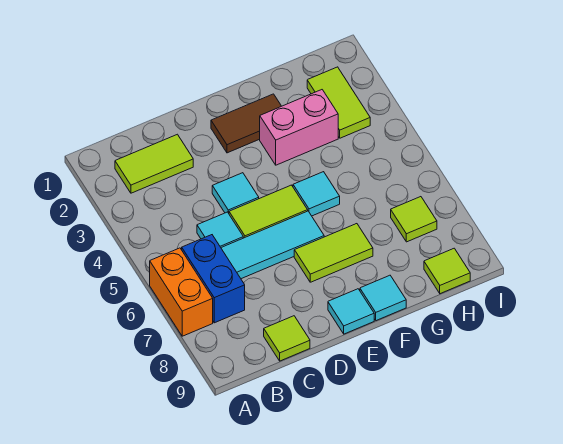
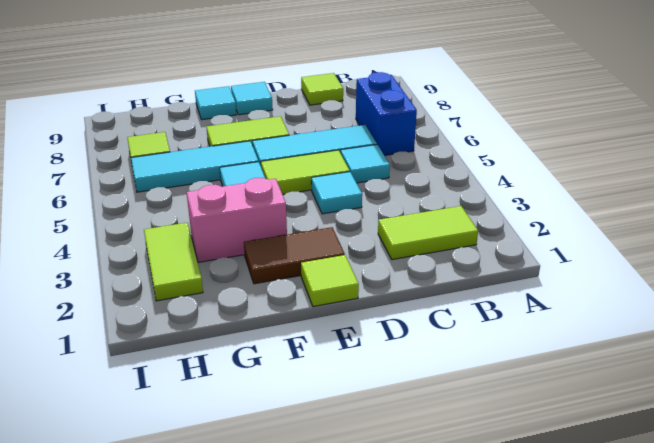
orange 1x2 brick [150,248,213,336] -> none
none -> cyan 1x3 tile [131,141,258,192]
lime 1x1 tile [424,248,470,294] -> lime 1x1 tile moved to [301,255,359,307]

